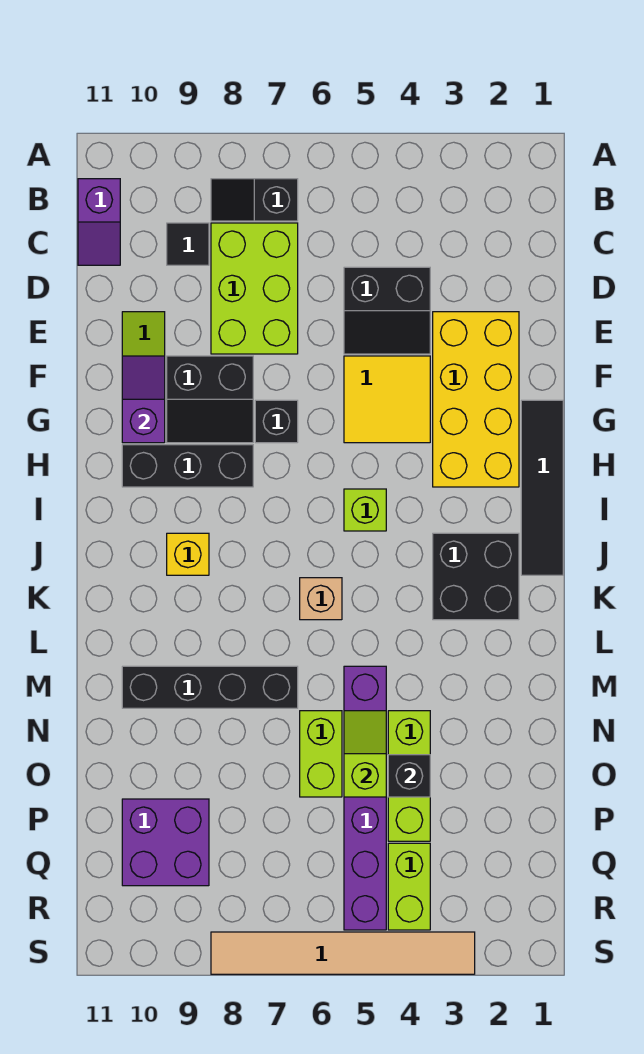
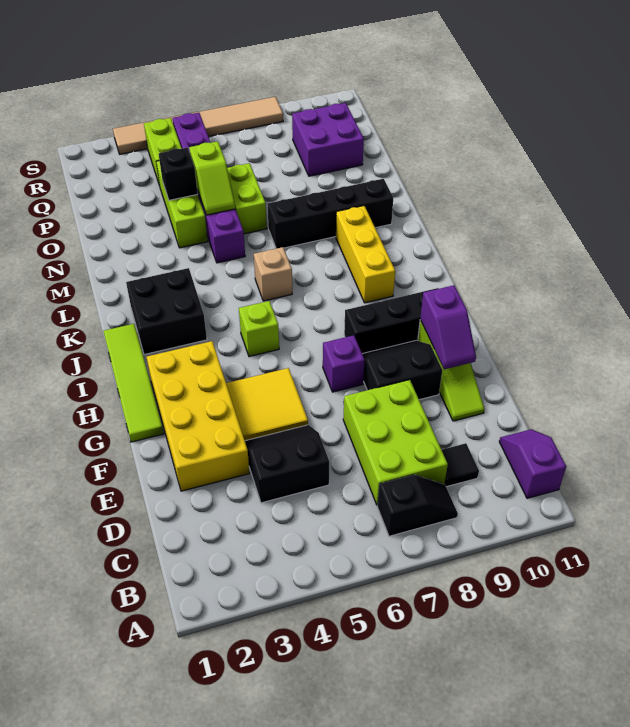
black 1x4 tile [521,400,563,575] -> lime 1x4 tile [103,324,164,442]
black 1x1 brick [255,400,298,443] -> purple 1x1 brick [323,335,365,392]
yellow 1x1 brick [167,533,209,575] -> yellow 1x3 brick [336,206,395,303]

